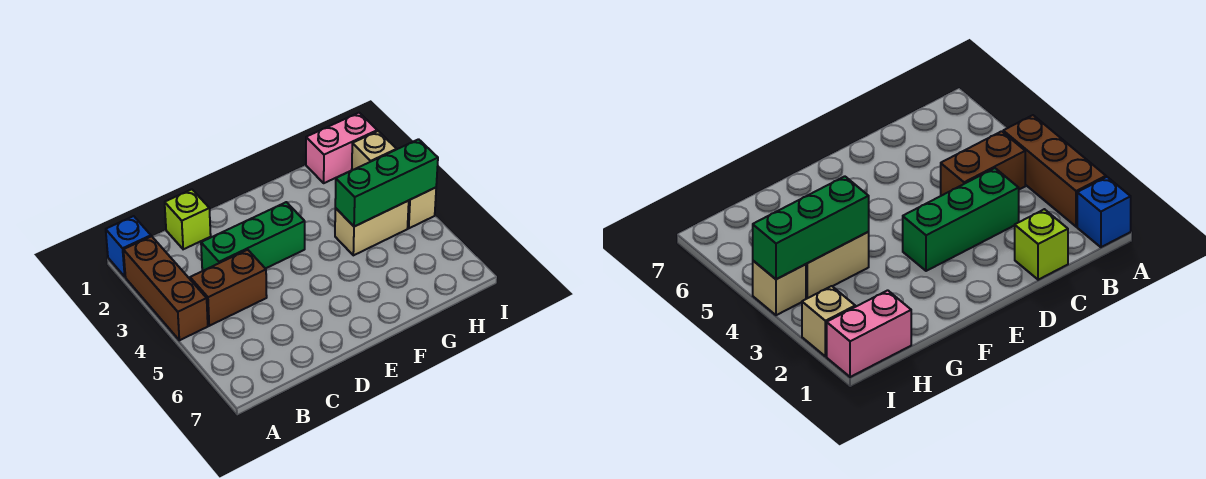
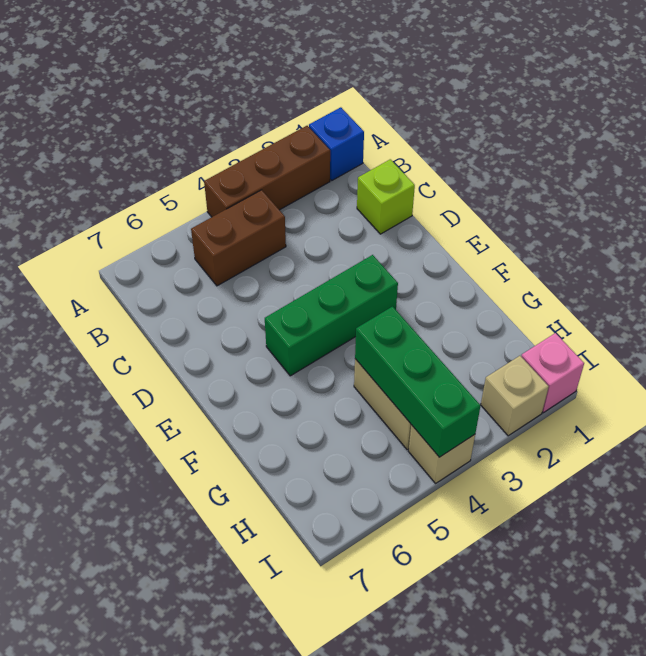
brown 1x2 brick [190,250,267,326] -> brown 1x2 brick turned to [191,190,286,286]
green 1x3 brick [201,202,305,271] -> green 1x3 brick turned to [265,255,398,376]
pink 1x2 brick [306,113,377,183] -> pink 1x1 brick [521,333,584,413]

